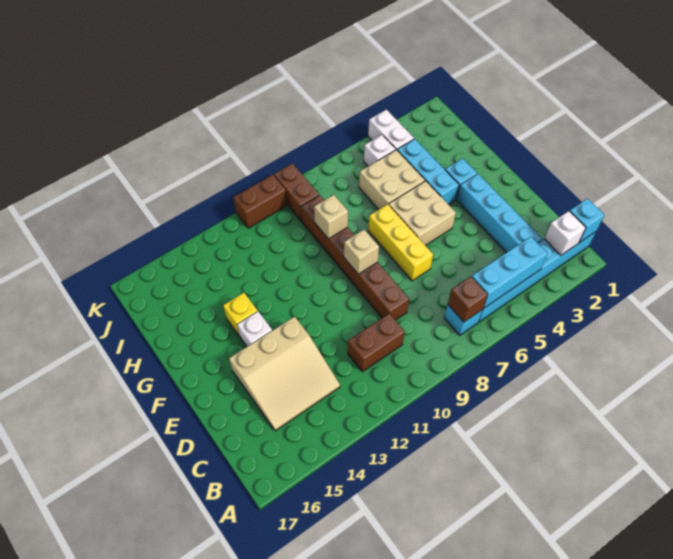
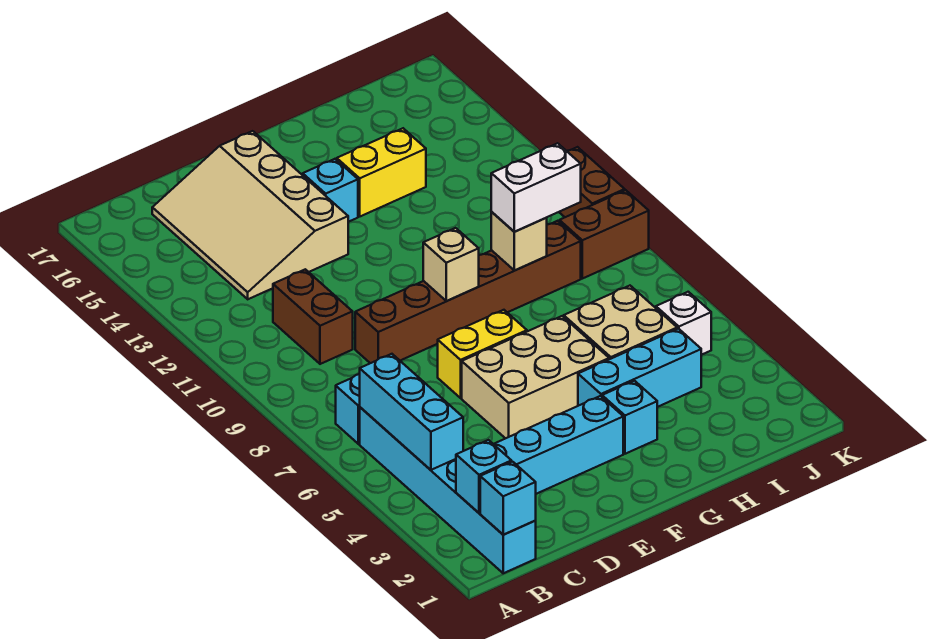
white 1x1 brick [545,211,586,255] -> cyan 1x1 brick [456,440,511,513]
brown 1x1 brick [448,277,488,322] -> none
tan 3x3 slope [229,317,340,431] -> tan 3x4 slope [152,131,348,299]
yellow 1x3 brick [368,204,433,281] -> yellow 1x2 brick [438,310,527,398]
tan 2x2 brick [389,181,456,245] -> tan 2x3 brick [462,316,609,439]
white 1x1 brick [237,312,272,346] -> cyan 1x1 brick [303,159,358,222]
yellow 1x1 brick [223,293,258,336] -> yellow 1x2 brick [337,128,426,216]
white 1x2 brick [368,110,414,150] -> white 1x2 brick moved to [491,143,581,232]

